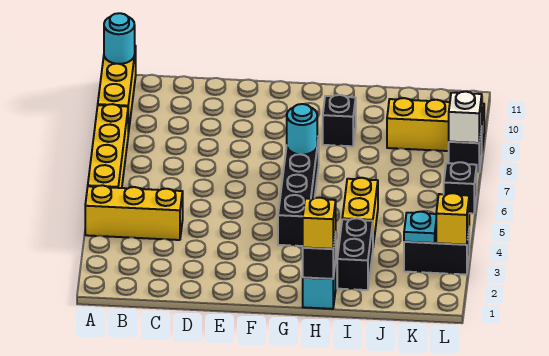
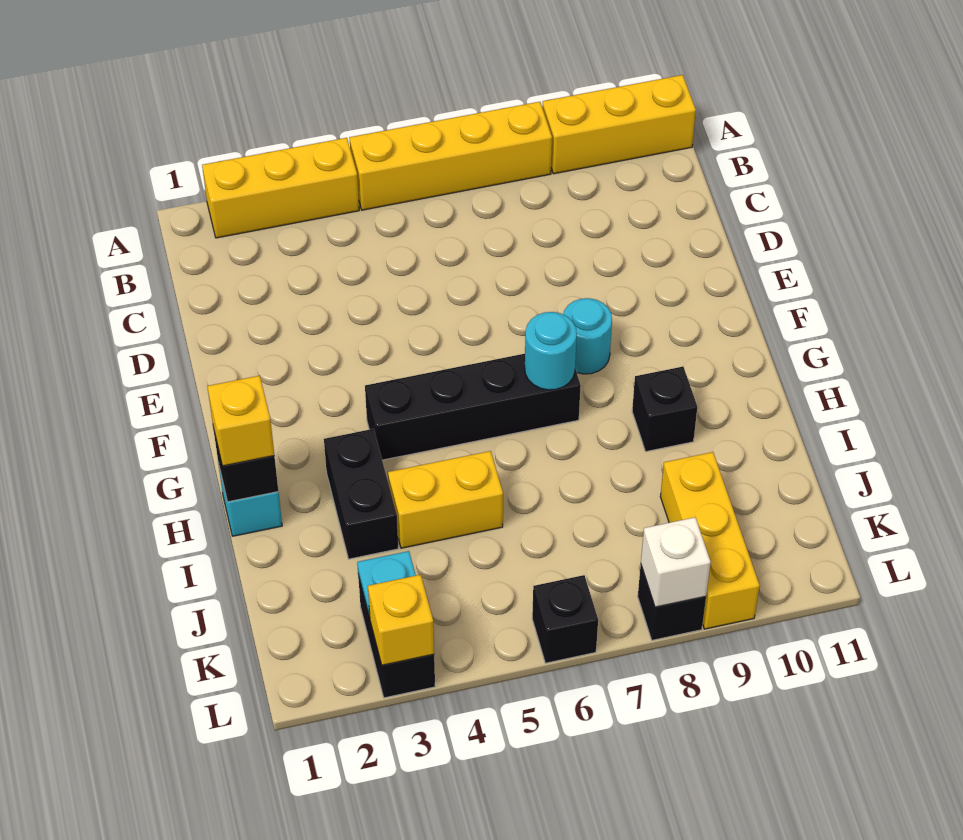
yellow 1x3 brick [85,185,183,240] -> yellow 1x3 brick turned to [202,138,359,238]
cyan 1x1 round brick [104,13,135,64] -> cyan 1x1 round brick moved to [563,298,612,374]
black 1x2 brick [337,218,373,290] -> black 1x2 brick turned to [324,429,398,559]

